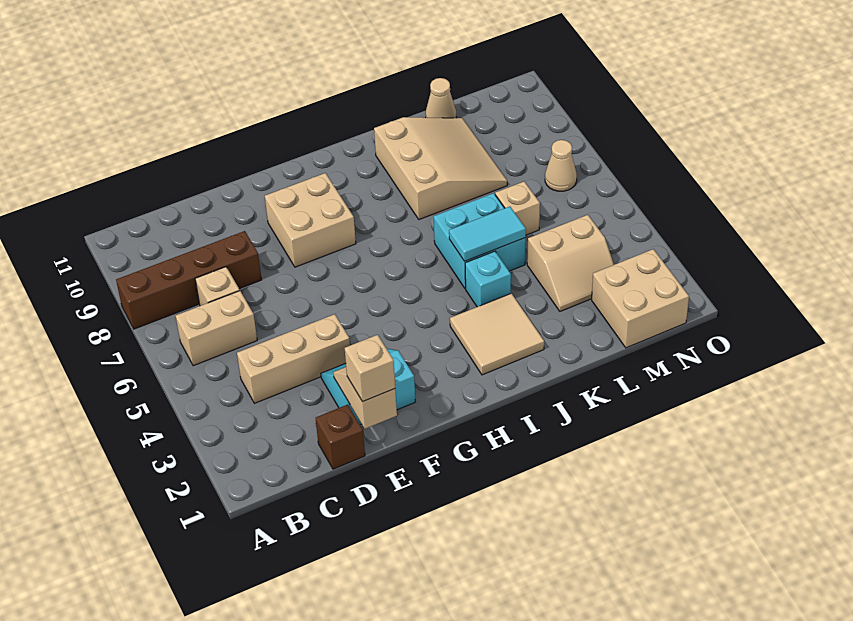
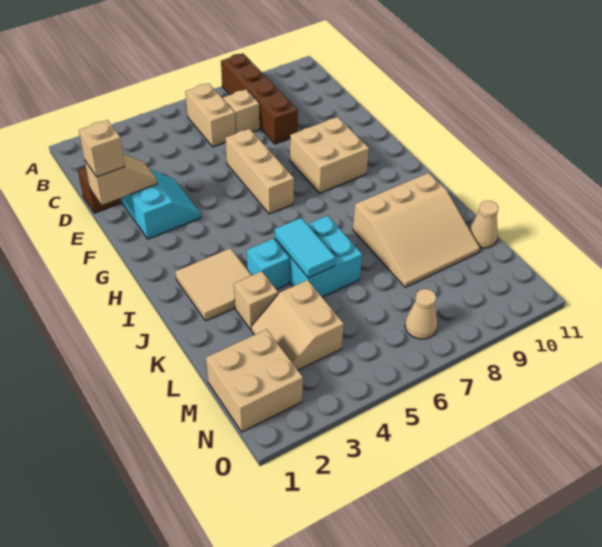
tan 1x3 brick [237,314,350,403] -> tan 1x3 brick moved to [225,129,294,214]
tan 1x1 brick [495,181,540,235] -> tan 1x1 brick moved to [234,271,278,330]

